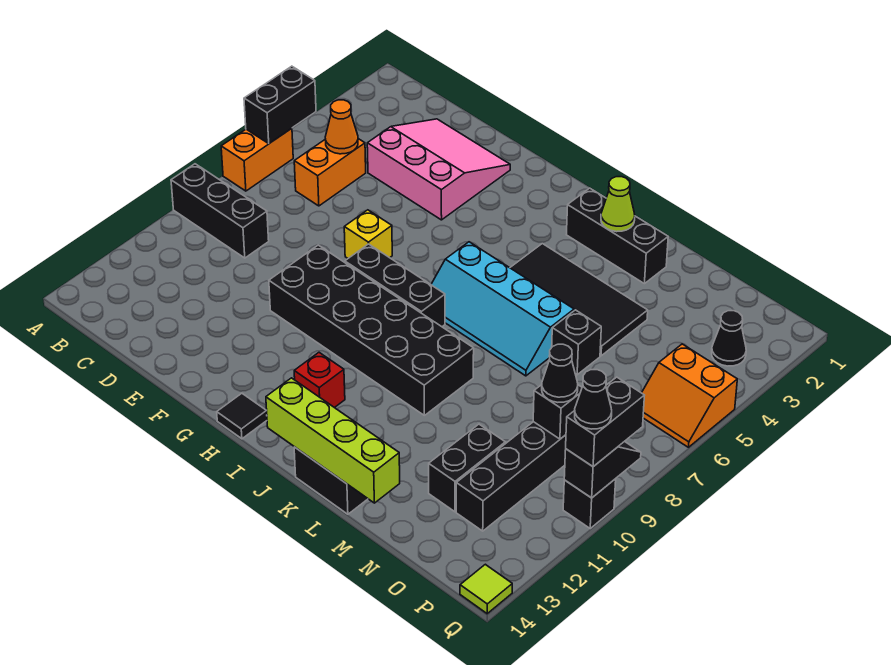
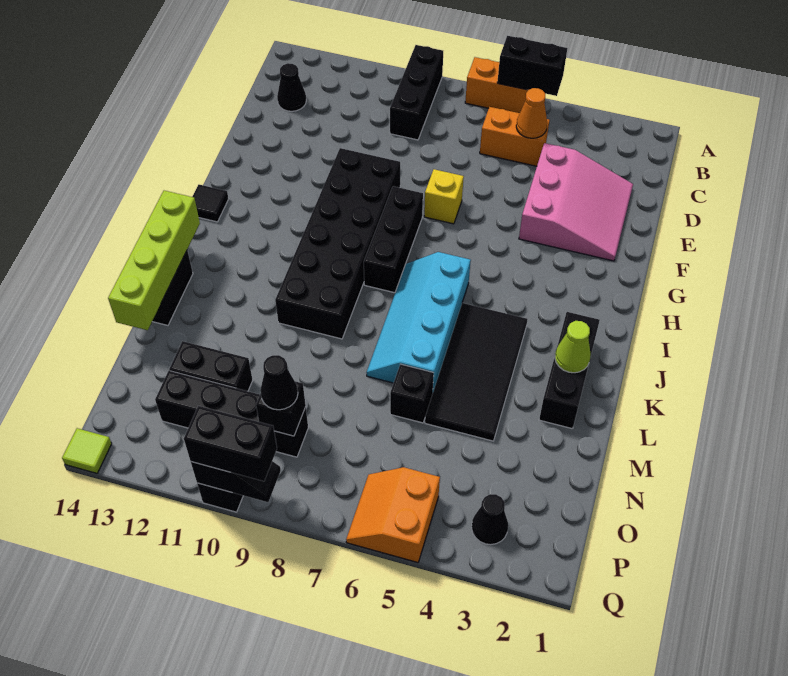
red 1x1 brick [294,353,345,408] -> none
black 1x1 cone [575,369,612,429] -> black 1x1 cone moved to [277,63,306,111]

